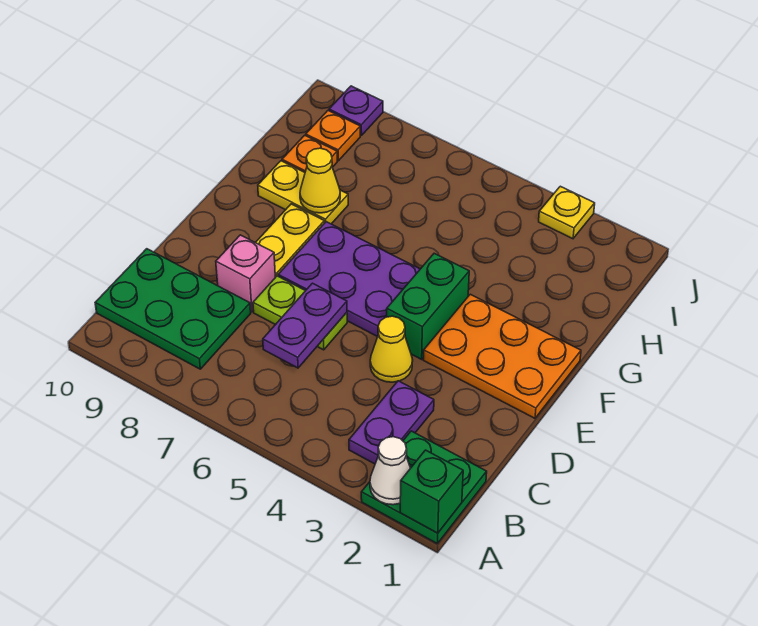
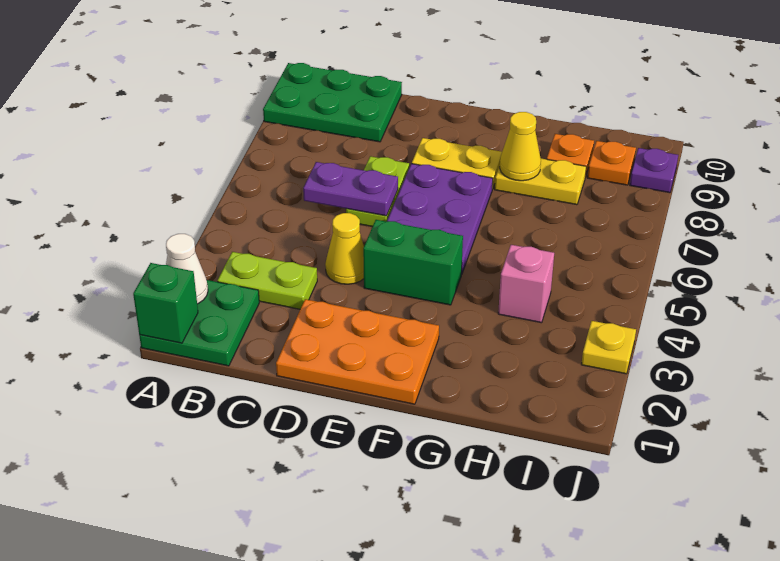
purple 1x2 plate [349,381,434,464] -> lime 1x2 plate [217,252,317,309]
green 2x3 plate [95,249,251,369] -> green 2x3 plate turned to [263,63,402,142]
pink 1x1 brick [216,235,275,312] -> pink 1x1 brick moved to [498,245,554,323]
orange 2x3 plate [424,294,581,418] -> orange 2x3 plate turned to [276,299,439,404]
yellow 1x2 plate [258,161,348,224] -> yellow 1x2 plate turned to [495,159,586,205]

